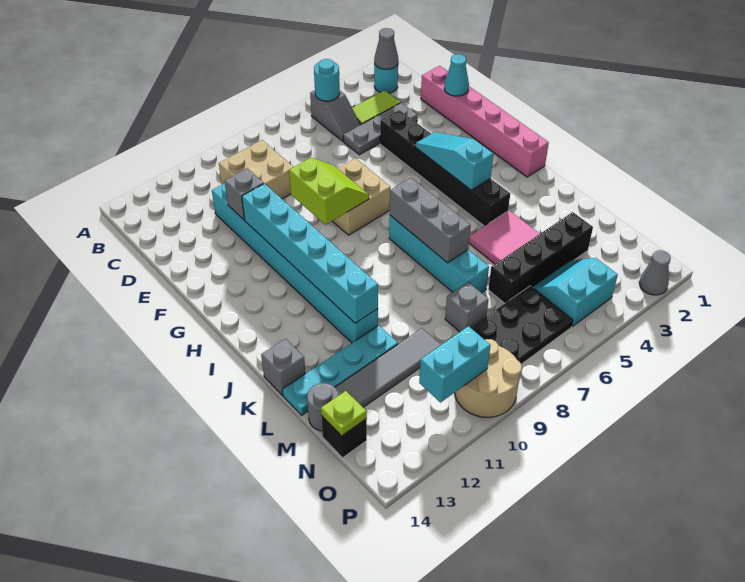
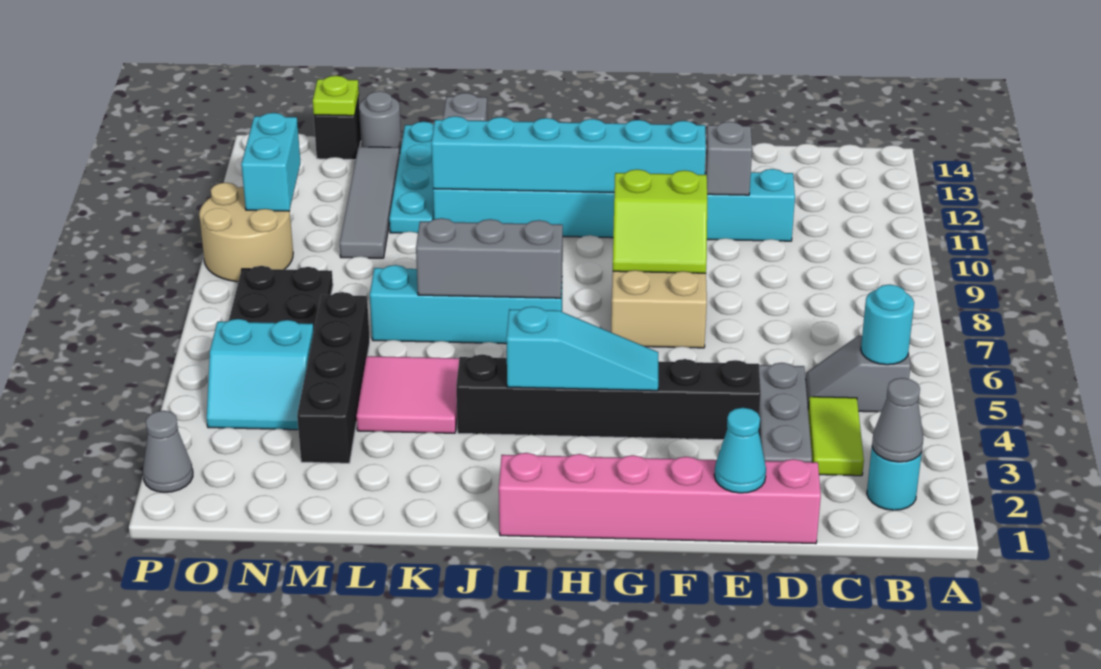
tan 2x2 brick [219,140,293,199] -> none
grey 1x1 brick [445,282,488,332] -> none
cyan 2x2 slope [532,258,618,326] -> cyan 2x2 slope turned to [207,319,314,430]

